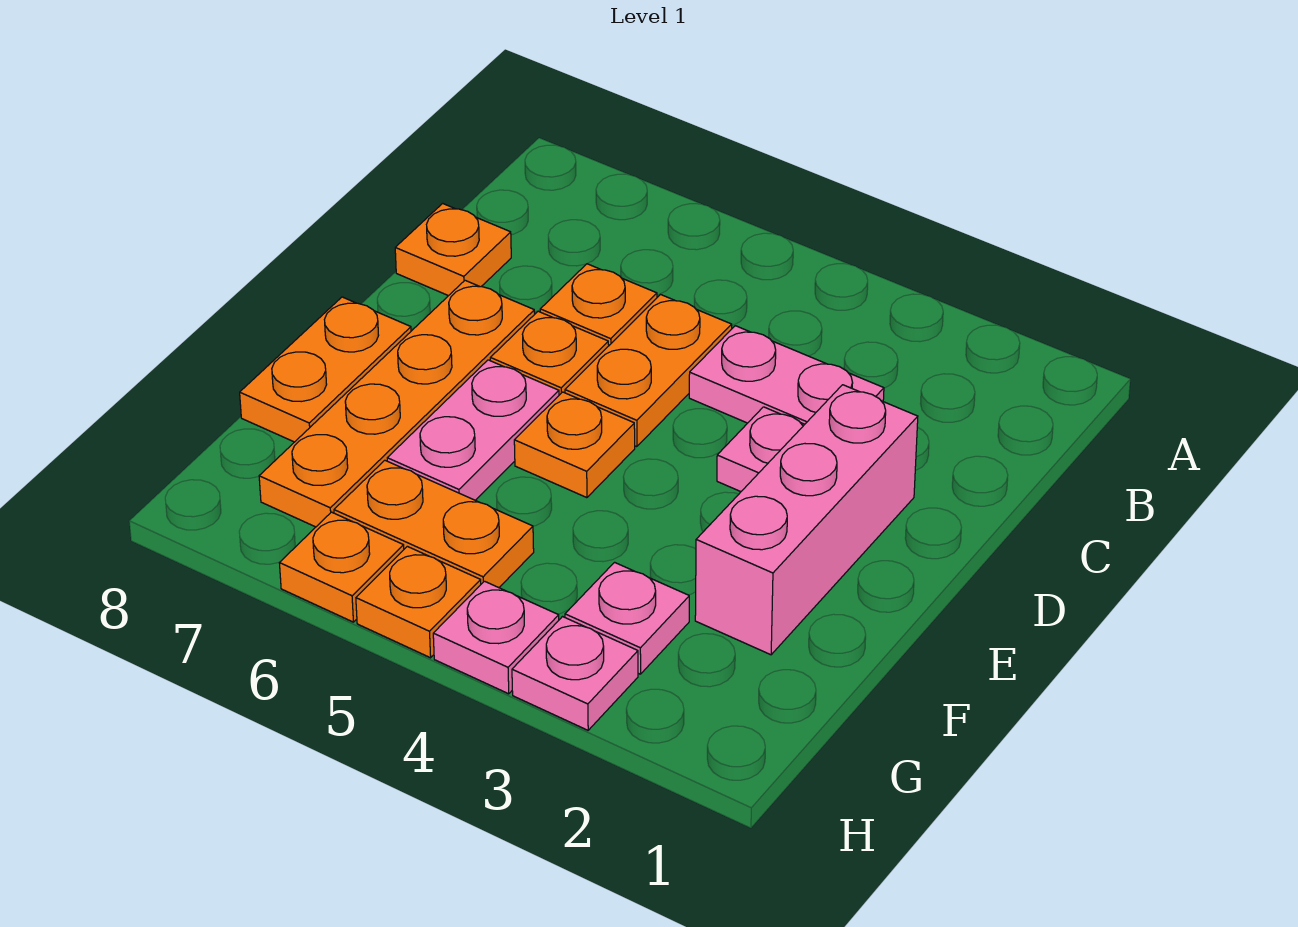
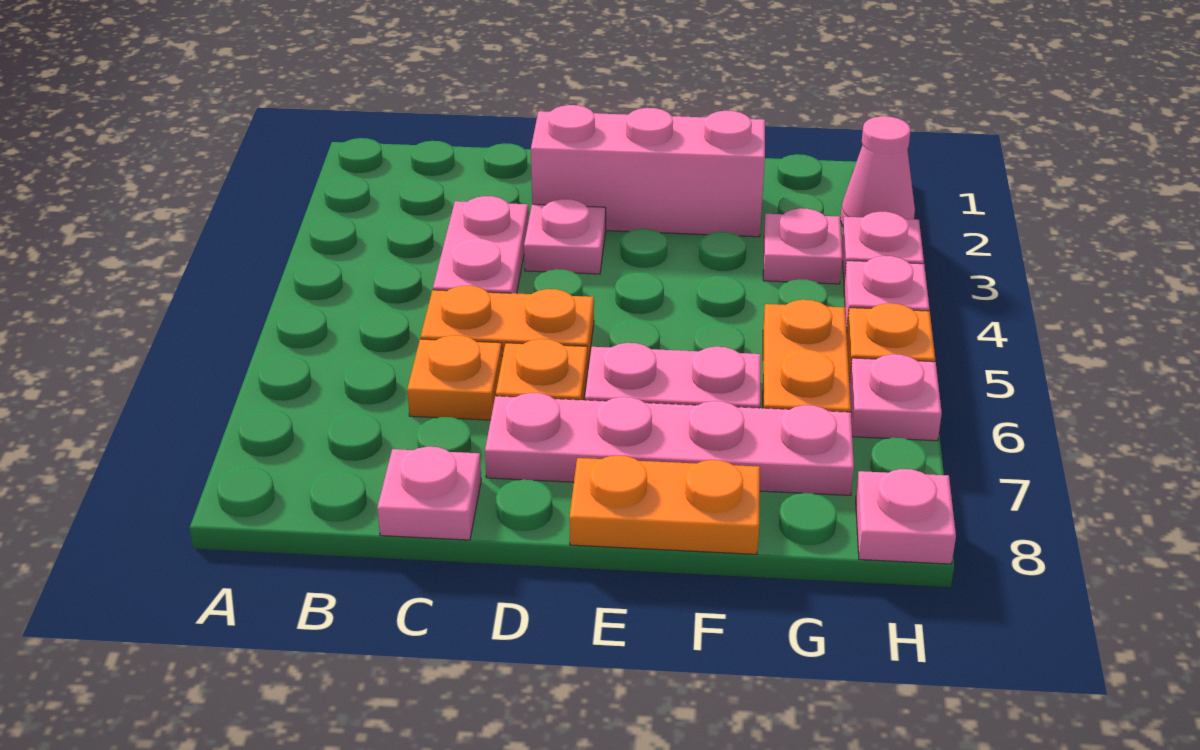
orange 1x1 plate [395,203,511,296] -> pink 1x1 plate [377,447,481,540]
orange 1x4 plate [259,280,535,527] -> pink 1x4 plate [485,393,854,495]
orange 1x1 plate [514,392,635,498] -> none
none -> pink 1x1 cone [840,116,915,226]
orange 1x1 plate [280,512,404,622] -> pink 1x1 plate [849,354,942,441]
none -> pink 1x1 plate [856,469,956,564]

